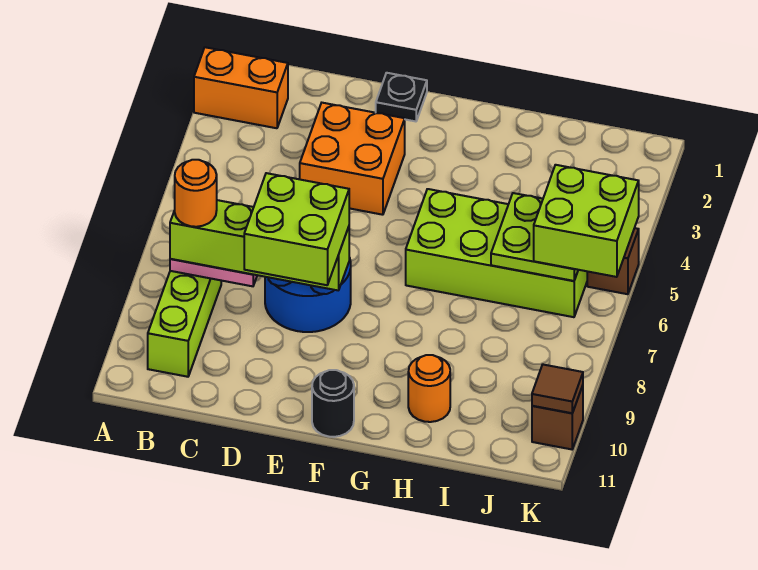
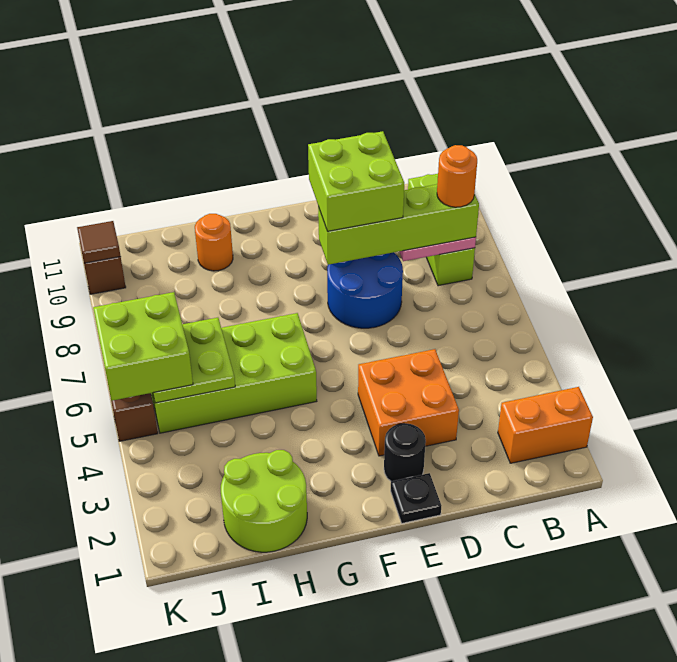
black 1x1 round brick [312,370,354,437] -> black 1x1 round brick moved to [384,423,426,481]
none -> lime 2x2 round brick [221,450,307,552]

